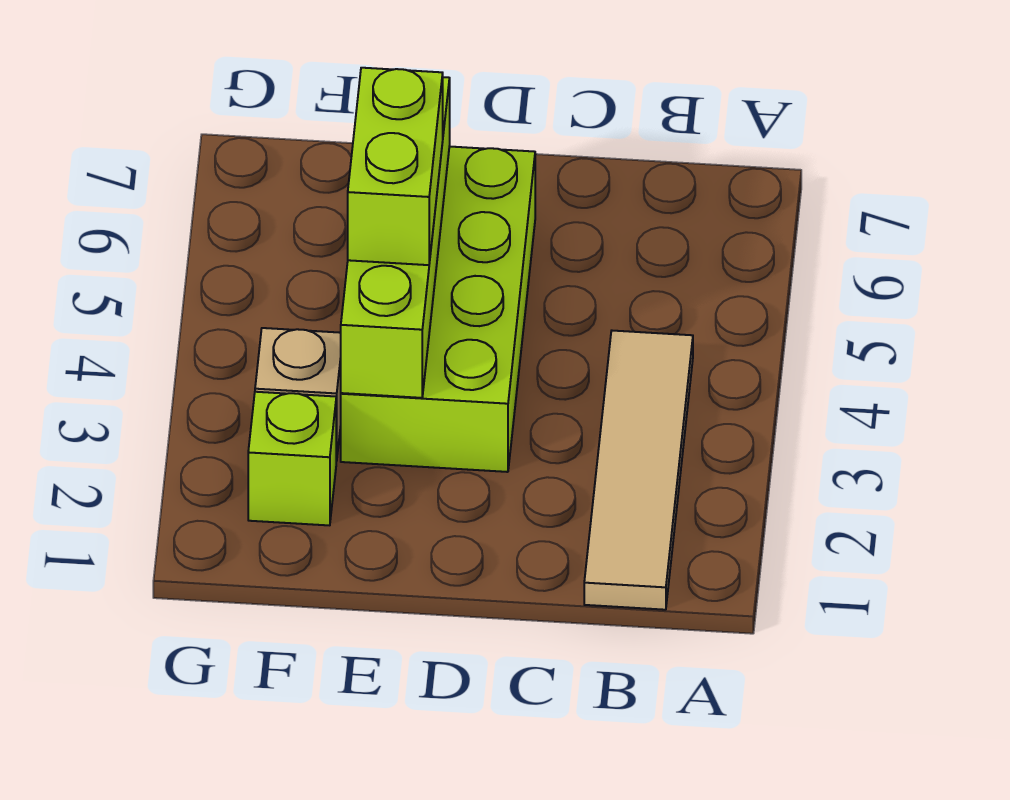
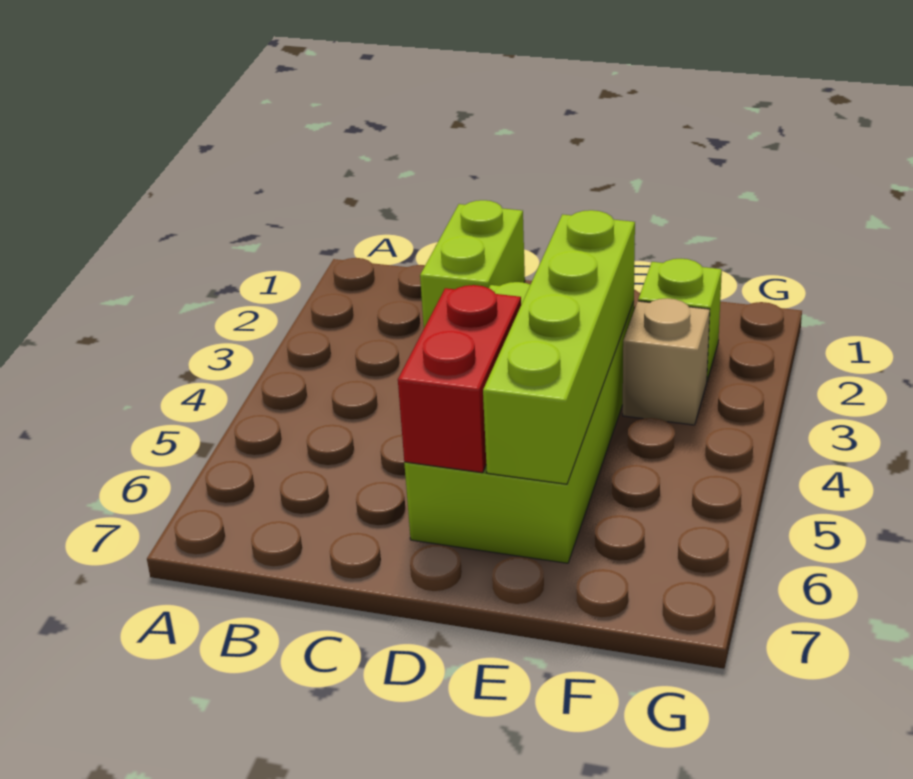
tan 1x4 tile [584,331,693,610] -> none
none -> red 1x2 brick [398,285,521,473]
lime 1x2 brick [348,68,443,265] -> lime 1x2 brick moved to [420,200,525,328]

